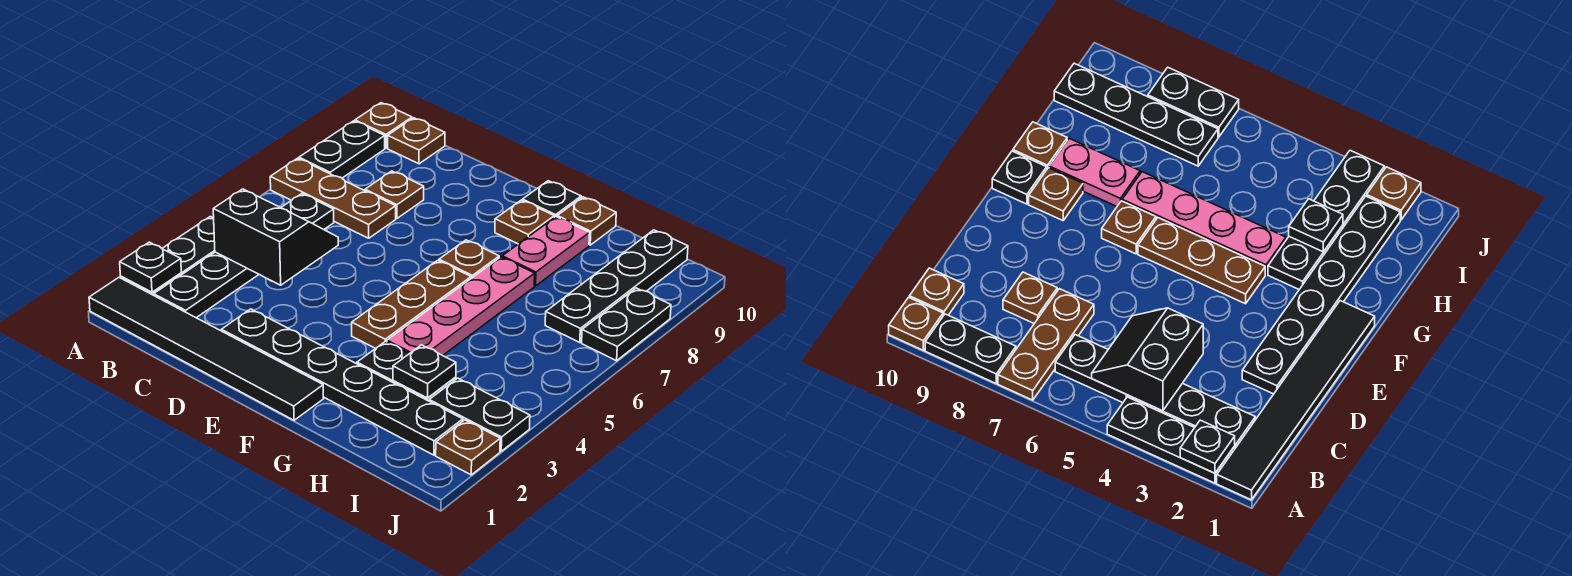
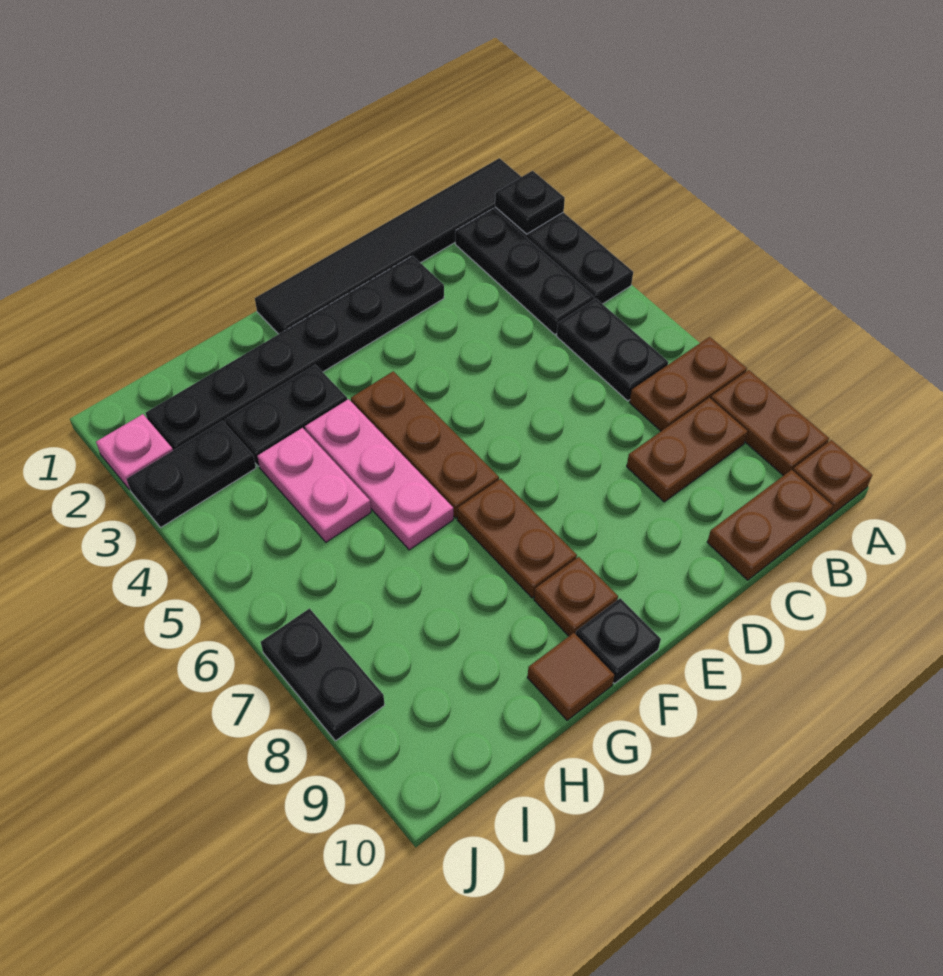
brown 1x3 plate [270,158,396,238] -> brown 1x2 plate [630,337,747,431]
black 1x2 plate [299,121,385,178] -> brown 1x2 plate [711,370,829,476]
black 2x2 slope [213,189,338,285] -> none
brown 1x1 plate [388,118,445,164] -> brown 1x2 plate [707,470,833,580]
brown 1x1 plate [365,171,424,218] -> brown 1x2 plate [627,398,748,502]
brown 1x1 plate [439,240,499,278] -> brown 1x2 plate [457,479,577,598]
pink 1x4 plate [387,257,535,356] -> pink 1x3 plate [305,399,453,550]
pink 1x2 plate [502,217,590,286] -> pink 1x2 plate moved to [257,428,371,542]
brown 1x1 plate [557,197,616,245] -> brown 1x1 tile [527,633,614,720]
black 1x1 plate [393,345,456,398] -> none
black 1x4 plate [545,230,688,343] -> none
brown 1x1 plate [436,420,500,475] -> pink 1x1 plate [96,414,173,489]

